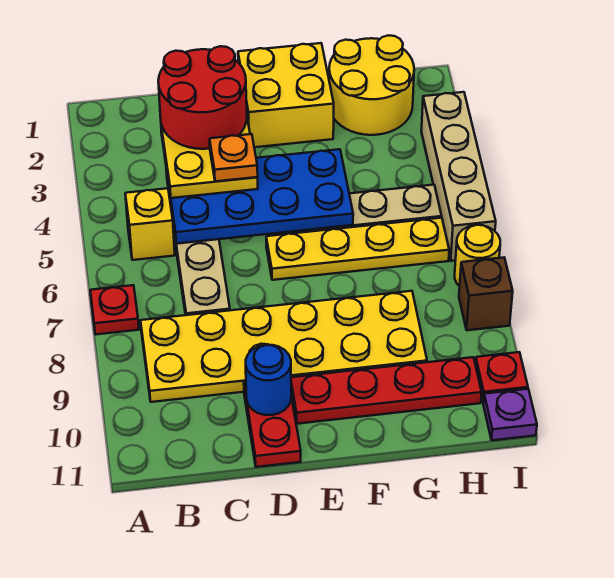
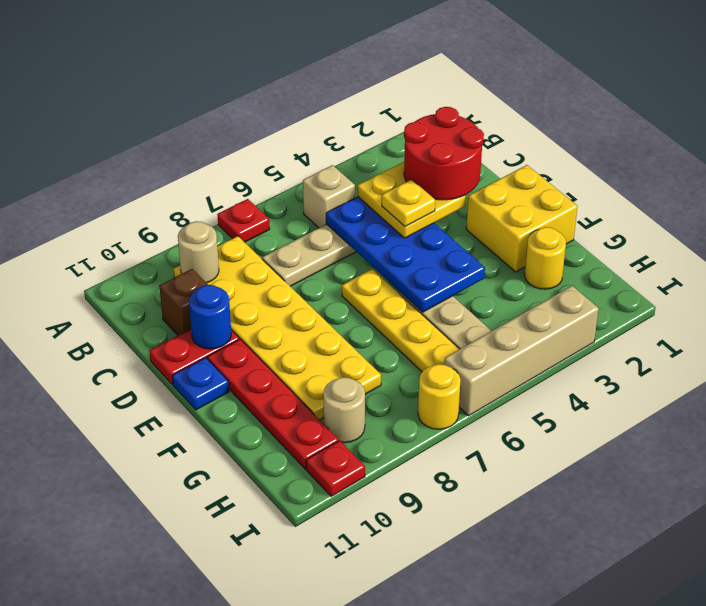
yellow 1x1 brick [125,188,175,260] -> tan 1x1 brick [303,165,355,228]
none -> tan 1x1 round brick [178,221,219,283]
orange 1x1 plate [210,134,258,181] -> yellow 1x1 plate [382,179,435,227]
none -> blue 1x1 plate [172,357,229,410]
yellow 2x2 round brick [329,35,414,135] -> yellow 1x1 round brick [525,227,566,289]
none -> tan 1x1 round brick [323,377,365,443]
brown 1x1 brick [459,258,513,330] -> brown 1x1 brick moved to [159,269,208,335]
purple 1x1 plate [483,389,537,440] -> none

